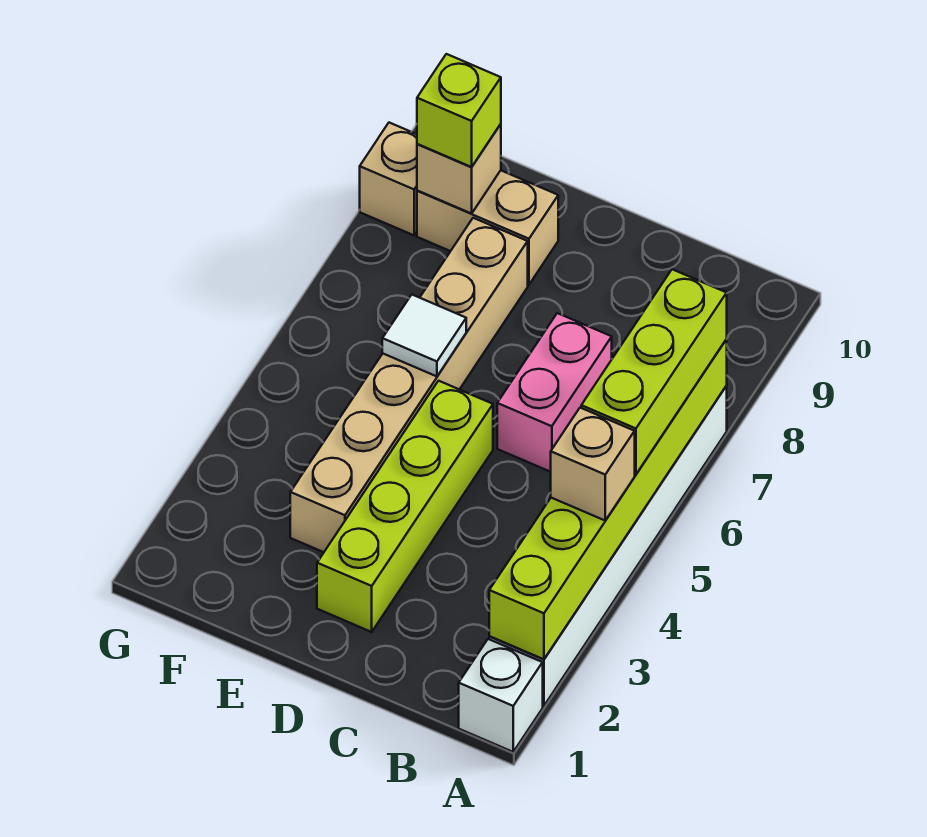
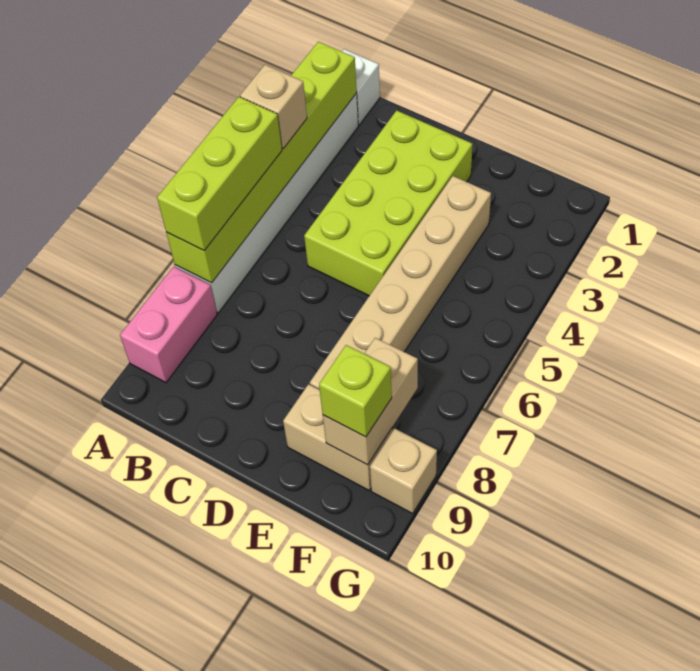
pink 1x2 brick [497,313,612,472] -> pink 1x2 brick moved to [120,267,217,383]
lime 1x4 brick [317,381,493,632] -> lime 2x4 brick [304,111,473,296]
white 1x1 tile [382,295,466,376] -> none
tan 1x1 brick [417,124,501,214] -> tan 1x2 brick [323,338,418,465]

